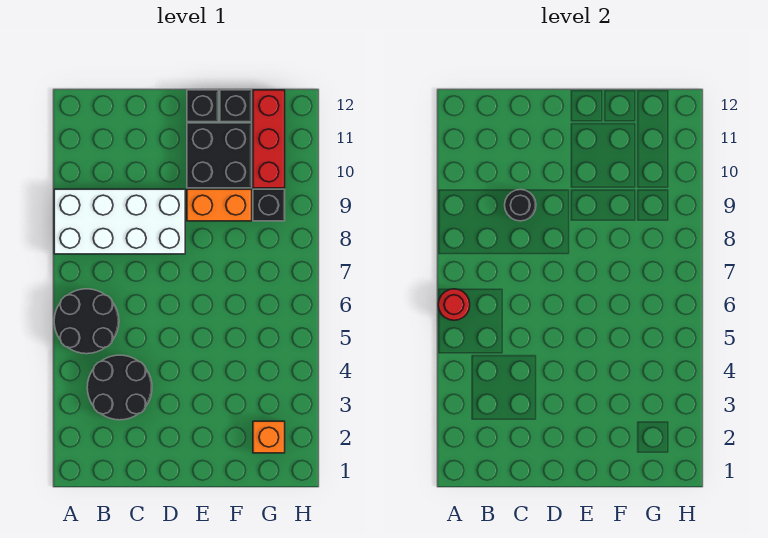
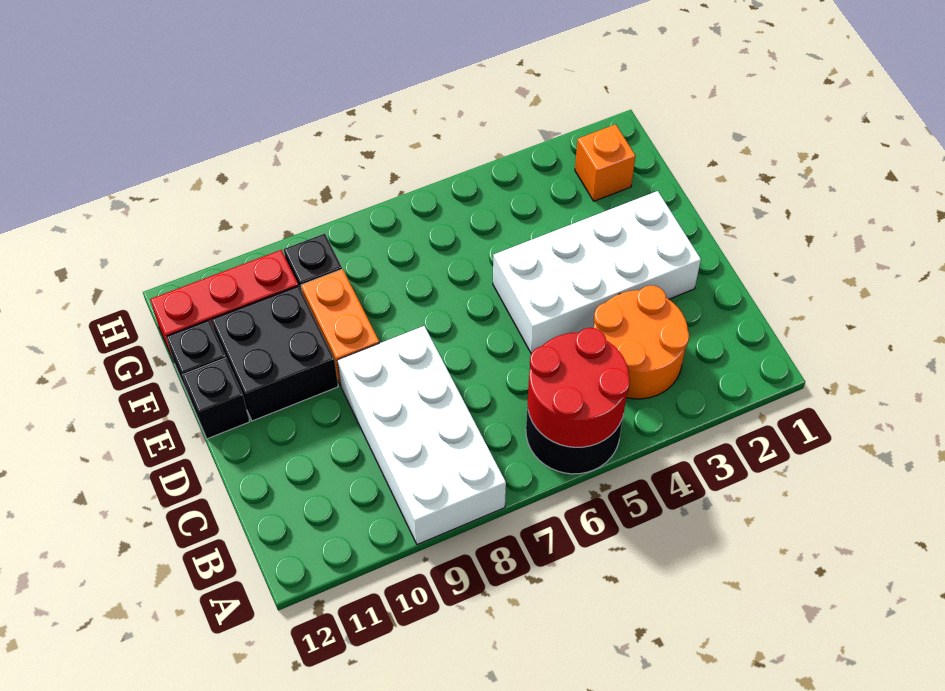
red 1x1 round brick [438,289,470,320] -> red 2x2 round brick [528,328,630,447]
black 2x2 round brick [87,355,152,420] -> orange 2x2 round brick [594,285,689,399]
black 1x1 round brick [505,189,536,221] -> none
none -> white 2x4 brick [493,191,701,353]

